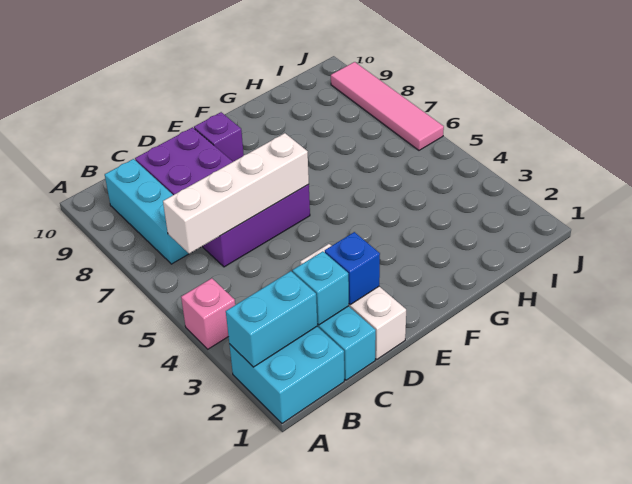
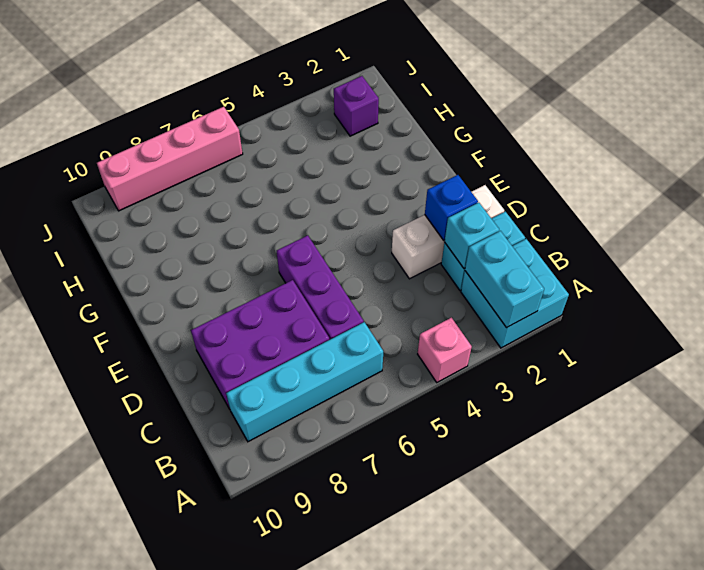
white 1x4 brick [163,133,309,254] -> none
cyan 1x3 brick [105,159,189,264] -> cyan 1x4 brick [226,322,383,442]
purple 1x1 brick [194,112,244,162] -> purple 1x1 brick moved to [334,76,379,136]
pink 1x4 tile [331,62,444,150] -> pink 1x4 brick [97,107,243,211]

